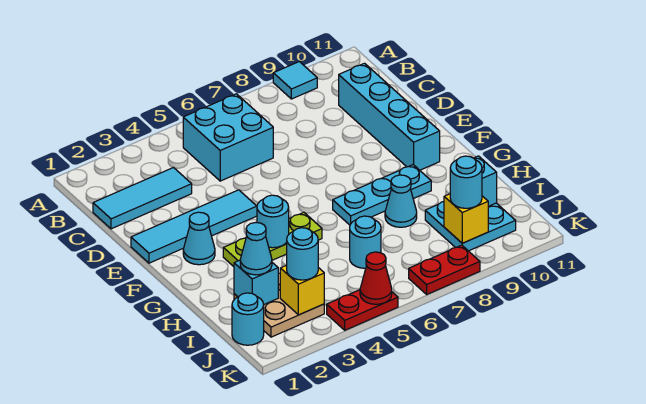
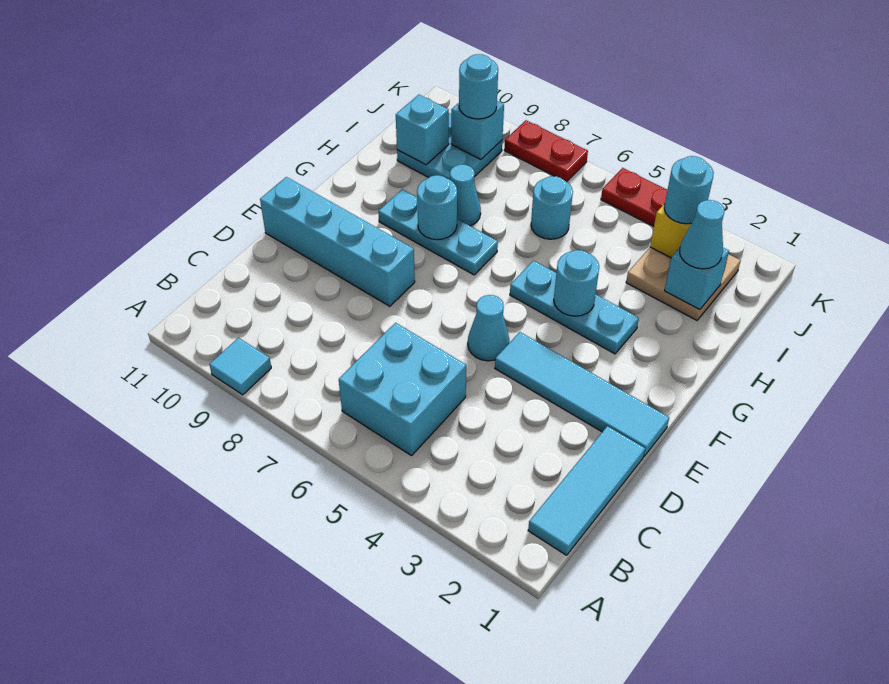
cyan 1x3 tile [93,168,192,229] -> cyan 1x3 tile turned to [528,426,645,555]
cyan 1x4 brick [339,63,440,170] -> cyan 1x4 brick turned to [260,177,415,306]
cyan 1x1 cone [183,212,215,265] -> cyan 1x1 cone moved to [468,295,509,361]
lime 1x3 plate [223,212,322,267] -> cyan 1x3 plate [510,261,639,354]
cyan 1x1 round brick [232,293,264,345] -> cyan 1x1 round brick moved to [417,175,457,240]
yellow 1x1 brick [444,194,488,243] -> cyan 1x1 brick [451,101,504,160]
red 1x1 cone [360,252,392,304] -> none

